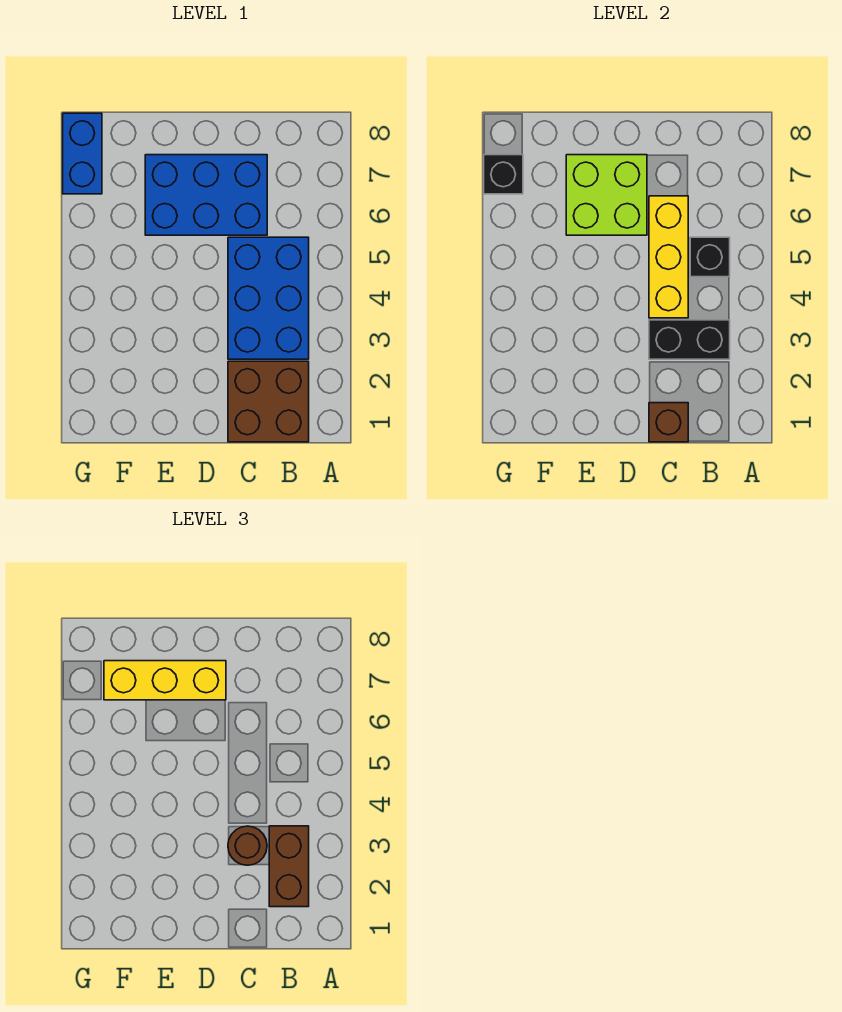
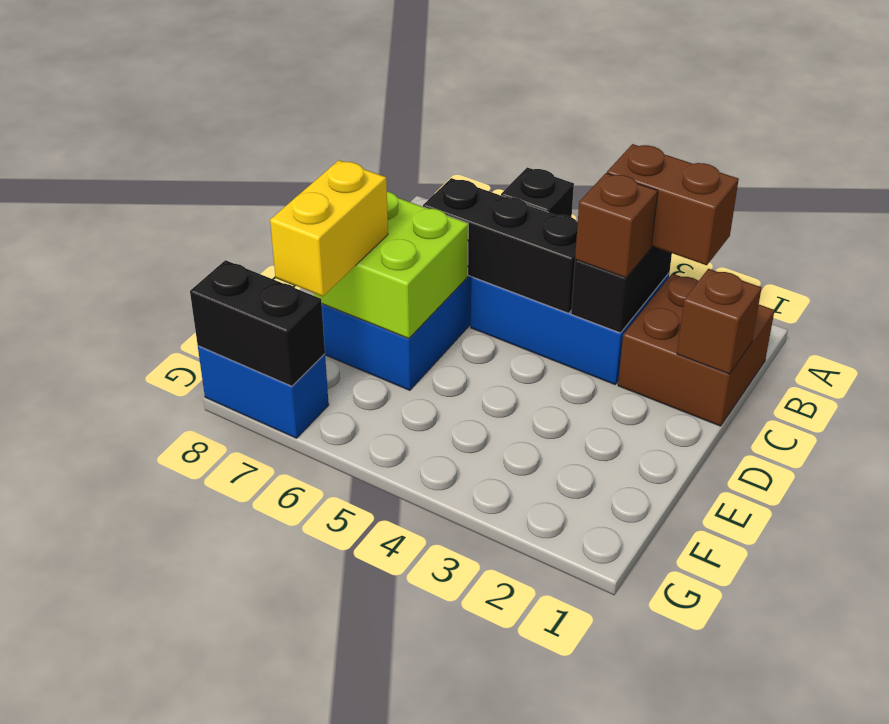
brown 1x1 round brick [228,826,267,865] -> brown 1x1 brick [575,173,658,278]
yellow 1x3 brick [649,196,688,318] -> black 1x3 brick [423,178,578,313]
yellow 1x3 brick [104,661,226,700] -> yellow 1x2 brick [270,160,388,296]
black 1x1 brick [484,155,523,194] -> black 1x2 brick [190,260,325,386]

